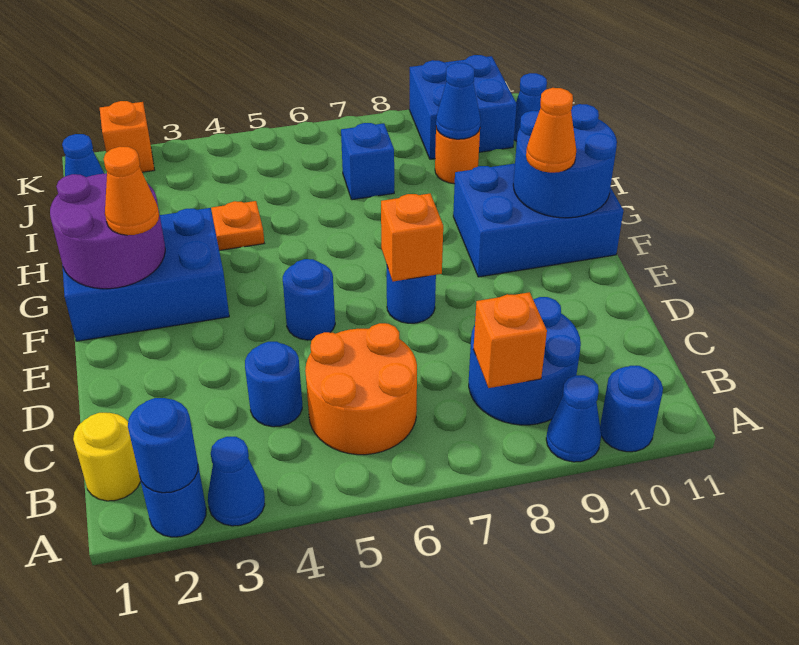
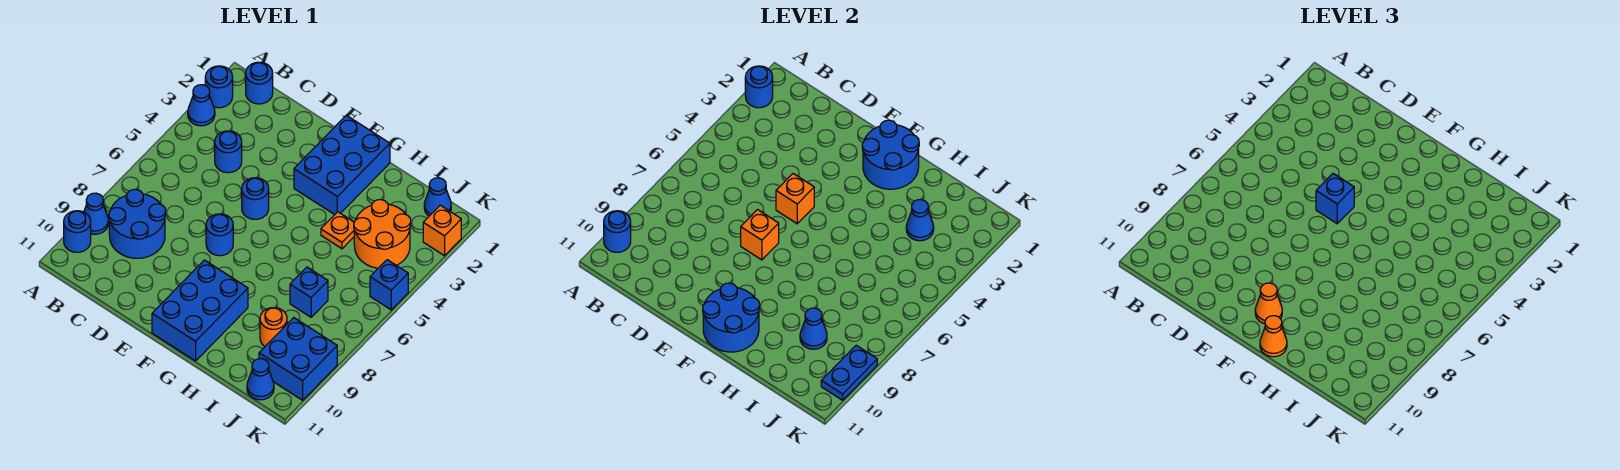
none -> blue 1x1 round brick [604,211,631,252]
yellow 1x1 round brick [73,413,141,501] -> blue 1x1 round brick [246,62,273,104]
orange 2x2 round brick [305,323,417,455] -> orange 2x2 round brick moved to [354,200,411,268]
orange 1x1 brick [473,292,547,388] -> orange 1x1 brick moved to [776,174,814,224]
none -> blue 1x1 brick [1316,174,1354,224]
purple 2x2 round brick [50,173,165,289] -> blue 2x2 round brick [862,120,919,189]
orange 1x1 cone [104,147,159,235] -> orange 1x1 cone moved to [1260,316,1287,357]
none -> blue 1x1 cone [906,200,934,241]
none -> blue 1x1 brick [370,260,408,310]
none -> blue 1x2 plate [821,345,877,400]

